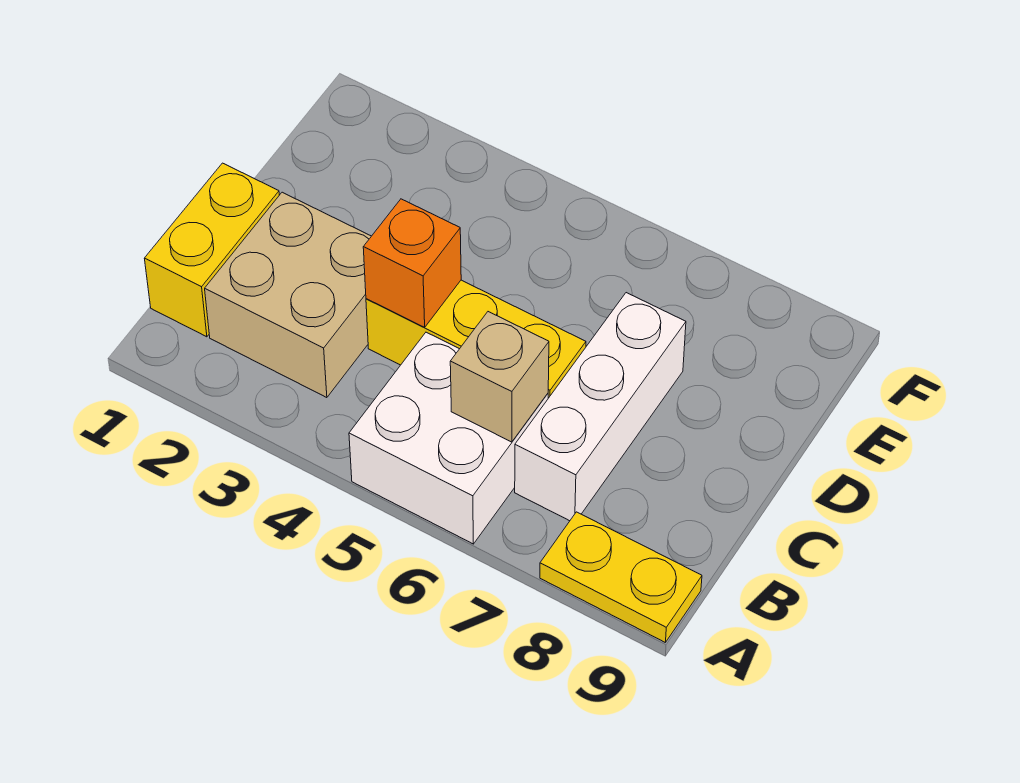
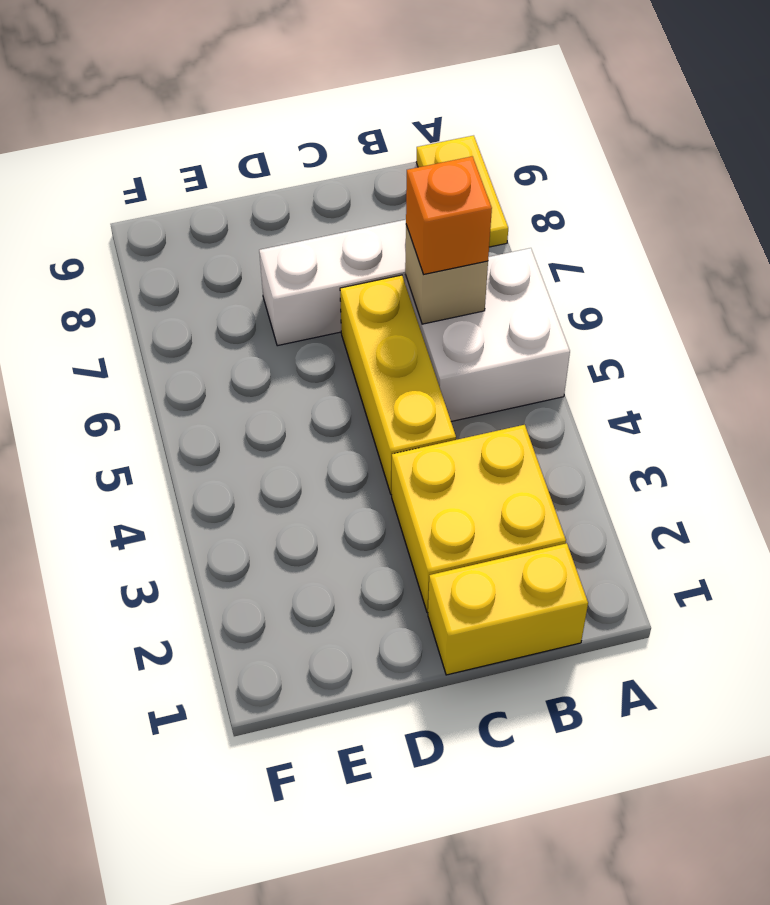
tan 2x2 brick [205,192,371,398] -> yellow 2x2 brick [392,424,566,613]
orange 1x1 brick [363,199,461,327] -> orange 1x1 brick moved to [406,156,492,275]

